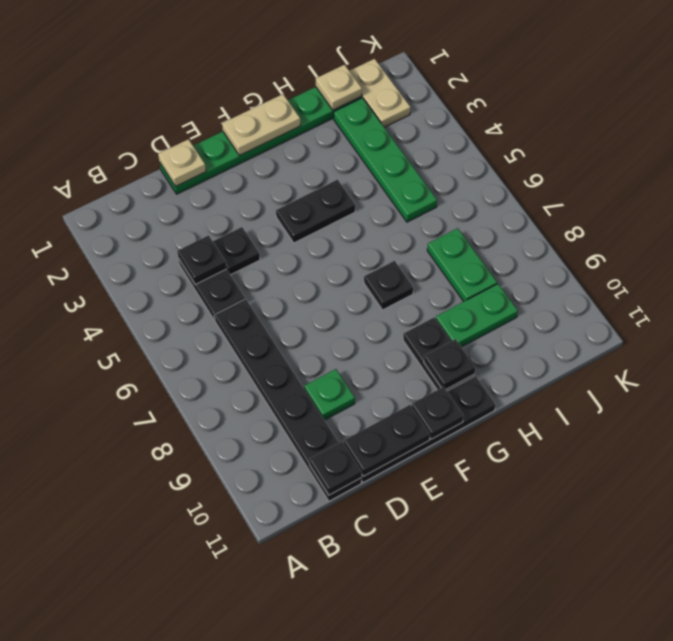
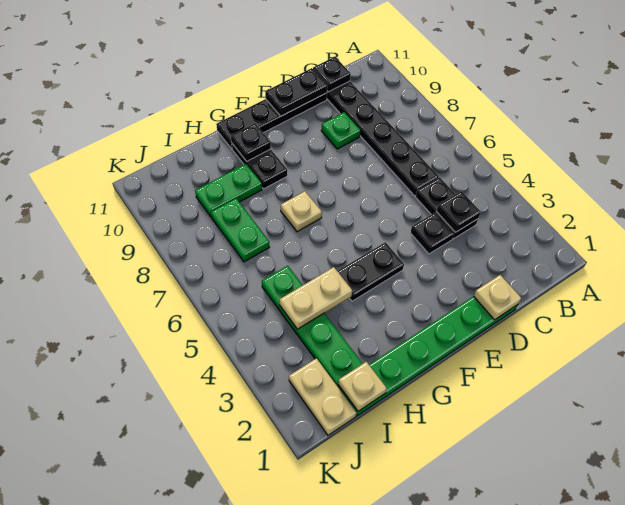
tan 1x2 plate [222,94,300,156] -> tan 1x2 plate moved to [280,267,352,329]
black 1x1 plate [412,387,464,439] -> none
black 1x1 plate [364,261,413,310] -> tan 1x1 plate [281,191,322,232]

